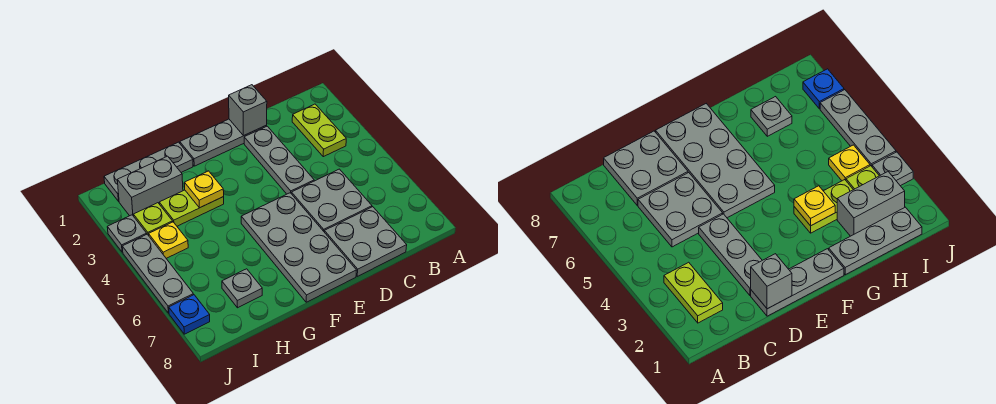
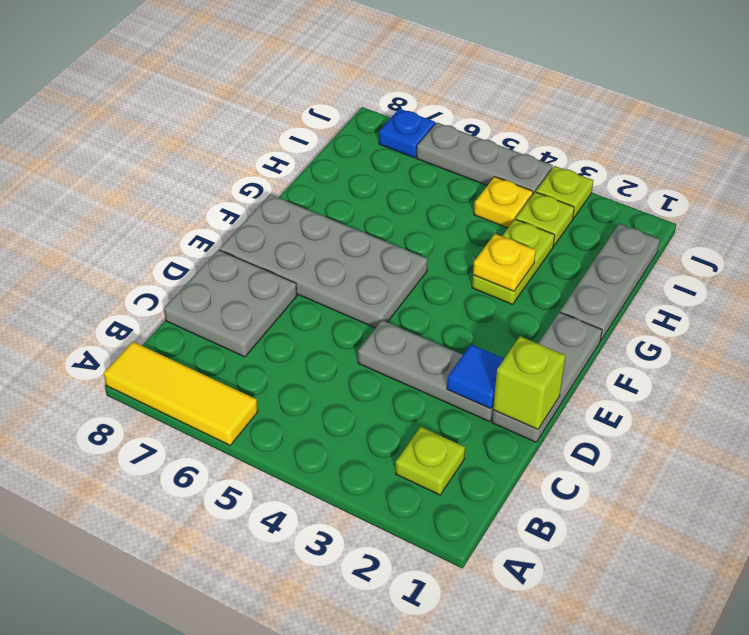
none -> yellow 1x3 tile [104,342,258,445]
lime 1x2 plate [292,104,346,157] -> lime 1x1 plate [396,427,465,495]
grey 2x2 plate [291,169,372,231] -> none
grey 1x1 brick [229,85,267,136] -> lime 1x1 brick [493,336,566,429]
none -> blue 1x1 tile [447,345,504,409]
grey 1x2 brick [117,156,183,216] -> none
grey 1x1 plate [222,269,262,308] -> none
grey 1x1 plate [107,215,147,252] -> lime 1x1 plate [536,166,593,218]

